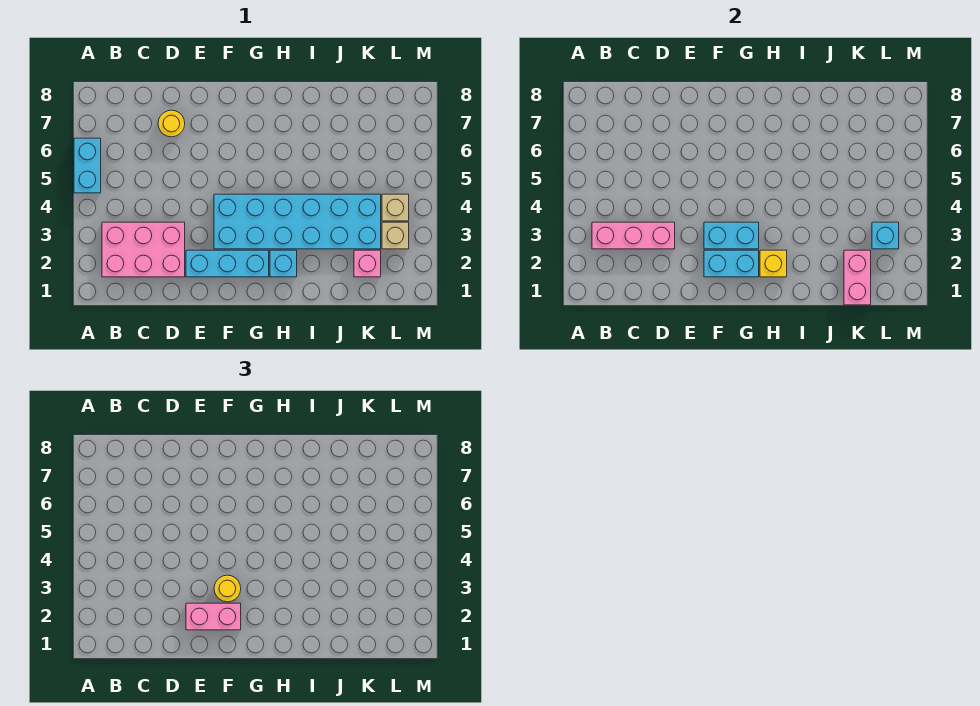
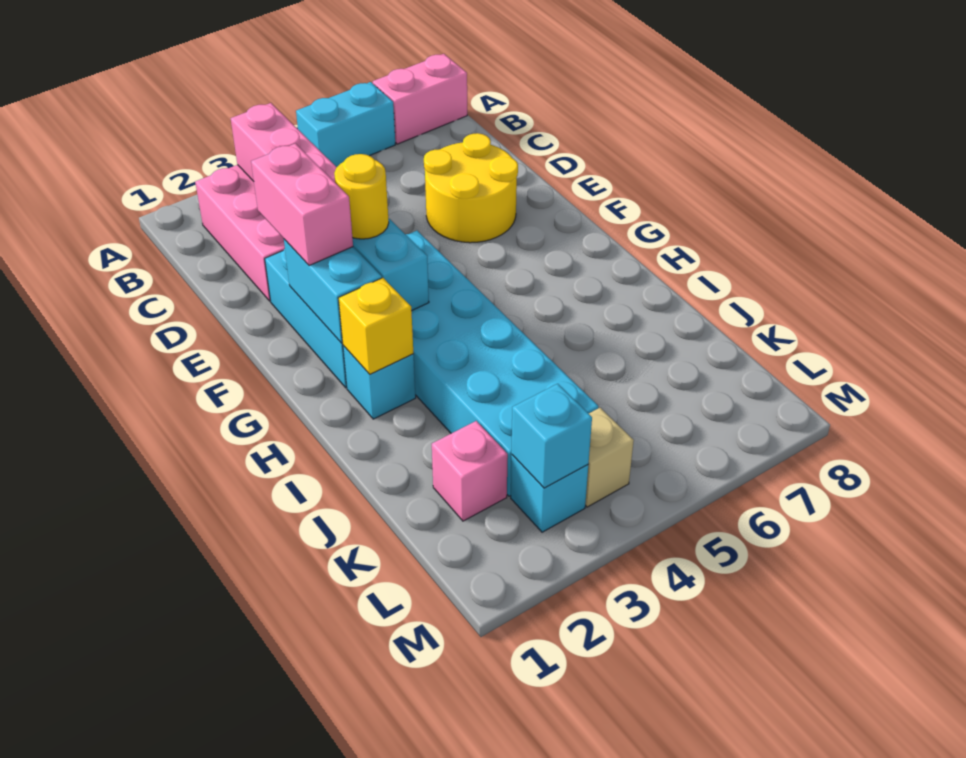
yellow 1x1 round brick [158,110,185,137] -> yellow 2x2 round brick [424,133,518,243]
pink 1x2 brick [844,250,871,305] -> pink 1x2 brick moved to [373,54,467,144]
tan 1x1 brick [382,222,409,249] -> cyan 1x1 brick [511,455,588,532]

